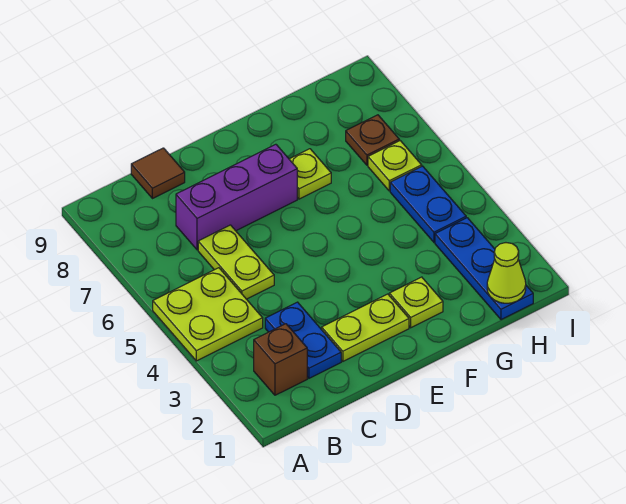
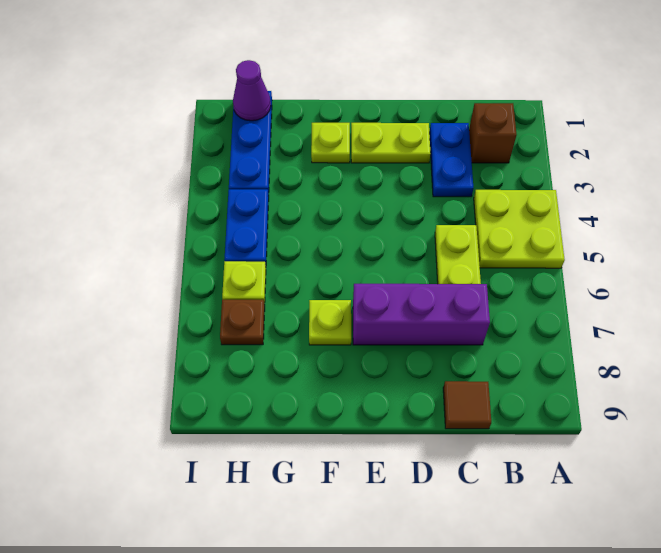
lime 1x1 cone [487,243,526,303] -> purple 1x1 cone [233,60,271,121]

